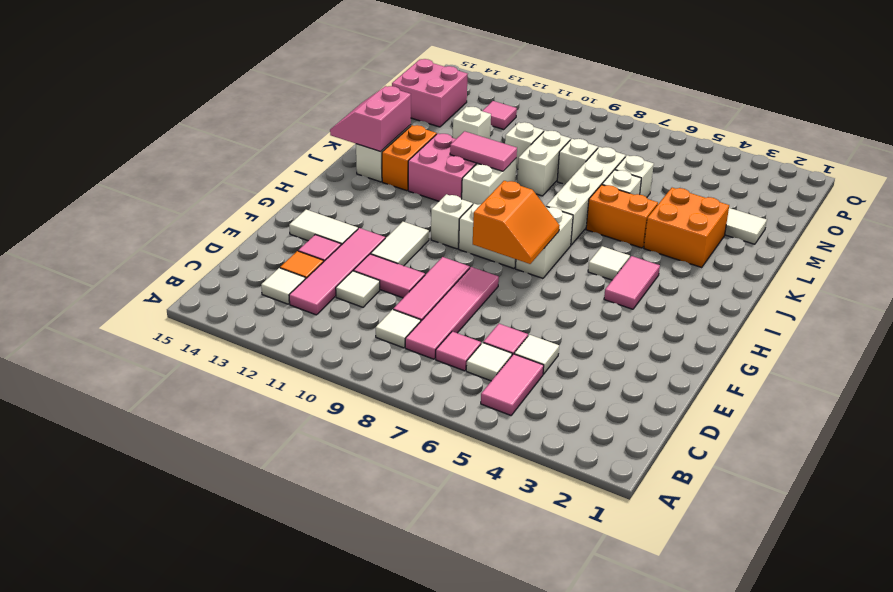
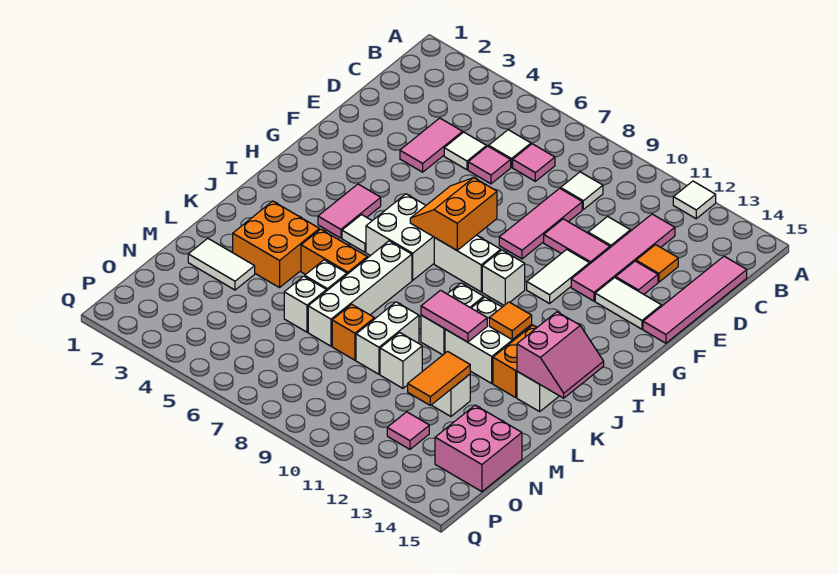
pink 1x2 tile [481,354,544,415] -> pink 1x2 tile moved to [400,118,463,172]
pink 1x4 tile [405,267,499,359] -> pink 1x4 tile moved to [643,256,747,343]
white 1x1 tile [261,268,305,304] -> white 1x1 tile moved to [673,181,716,219]
white 1x2 brick [515,206,573,278] -> white 2x2 brick [366,194,435,280]
pink 2x2 brick [408,133,477,201] -> white 2x2 brick [445,297,532,383]
none -> orange 1x1 tile [489,302,532,340]
white 1x1 brick [557,139,598,184] -> orange 1x1 brick [332,304,374,360]
none -> orange 1x2 tile [408,351,470,405]

